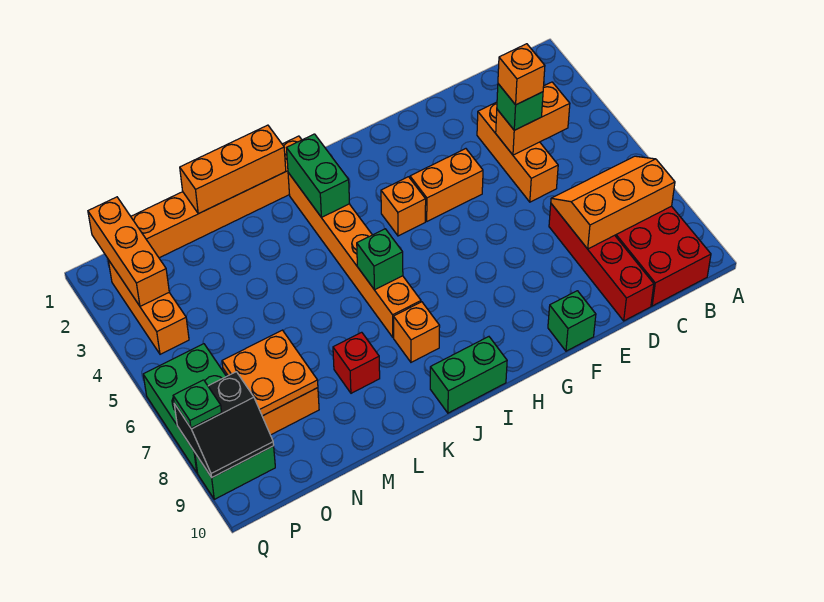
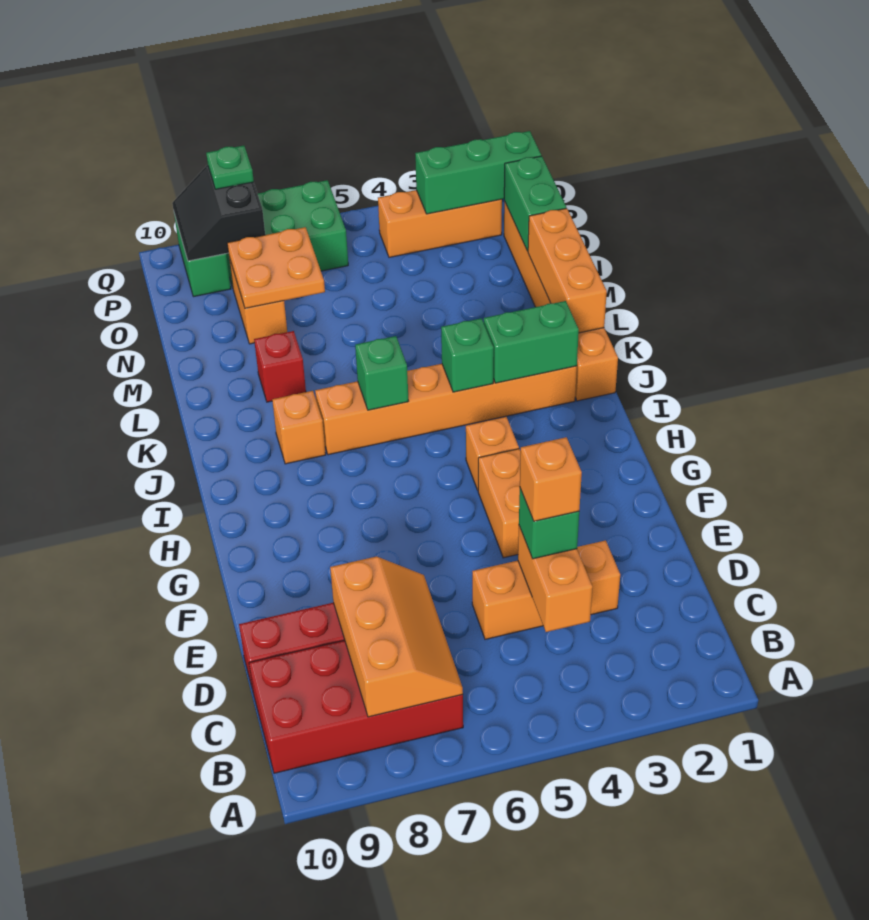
green 1x1 brick [548,291,596,351] -> green 1x1 brick moved to [441,318,494,392]
green 1x2 brick [430,337,507,413] -> green 1x2 brick moved to [504,156,566,251]
orange 1x3 brick [88,197,169,306] -> green 1x3 brick [415,131,541,214]

